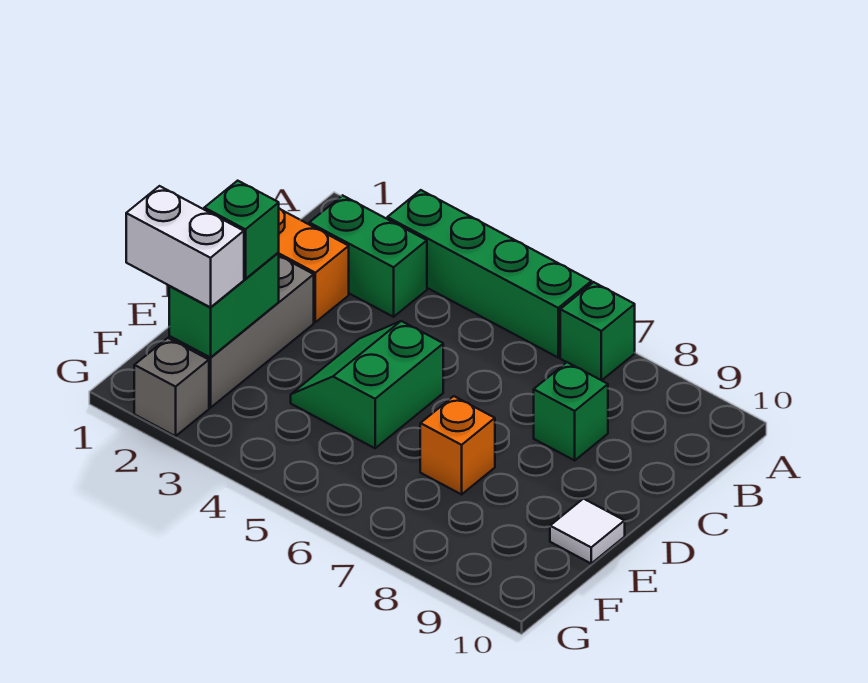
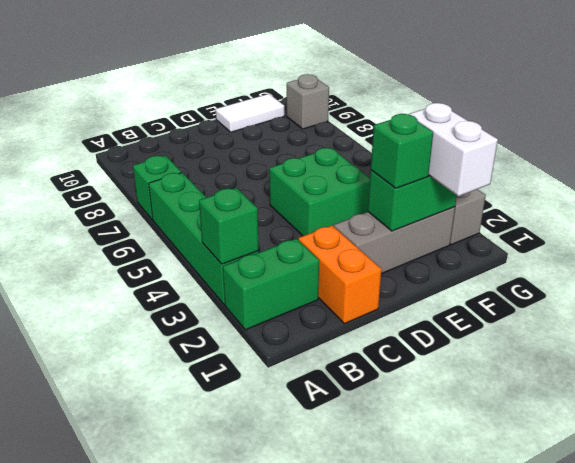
green 1x2 brick [309,195,427,317] -> green 1x2 brick turned to [223,239,319,330]
green 1x1 brick [534,362,608,460] -> green 1x1 brick moved to [199,188,259,264]
green 2x2 slope [291,321,443,448] -> green 2x2 brick [269,148,370,236]
orange 1x1 brick [420,396,495,494] -> none
white 1x1 tile [550,499,625,563] -> white 1x2 tile [216,94,285,132]
none -> grey 1x1 brick [287,74,329,129]

